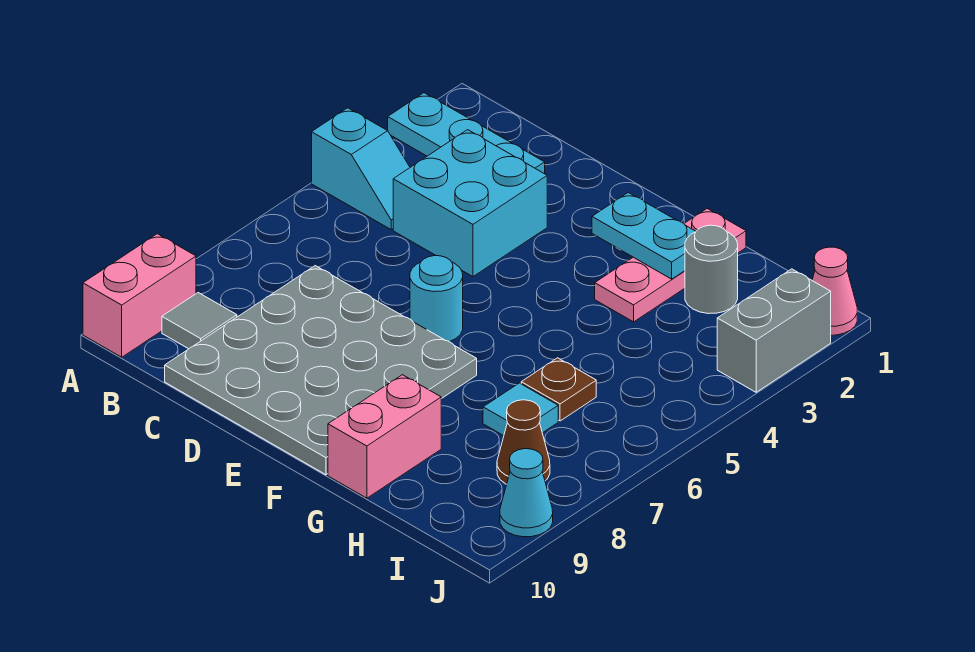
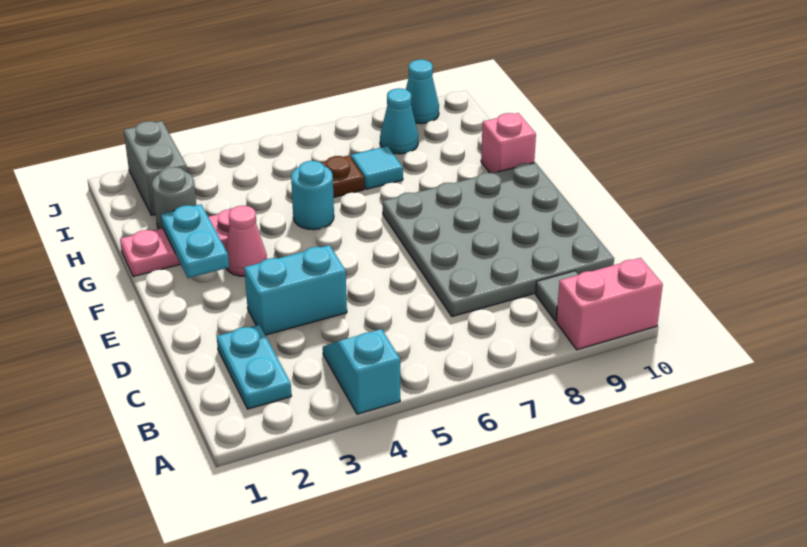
cyan 1x3 plate [388,93,545,174] -> cyan 1x2 plate [217,325,291,409]
cyan 2x2 brick [393,130,547,277] -> cyan 1x2 brick [244,245,347,335]
cyan 1x1 round brick [410,256,463,342] -> cyan 1x1 round brick moved to [291,161,334,230]
pink 1x2 brick [328,375,441,498] -> pink 1x1 brick [481,113,536,173]
brown 1x1 cone [497,400,550,484] -> cyan 1x1 cone [380,88,418,154]
pink 1x1 cone [812,247,857,335] -> pink 1x1 cone moved to [226,206,267,276]
grey 1x2 brick [717,269,831,392] -> grey 1x2 brick turned to [124,121,187,215]

